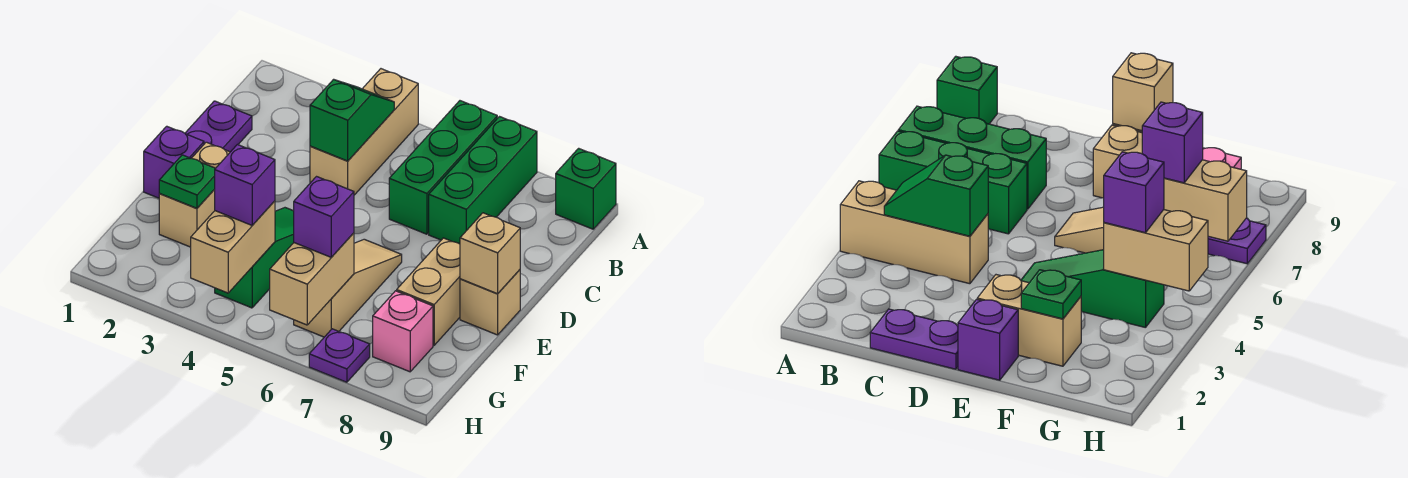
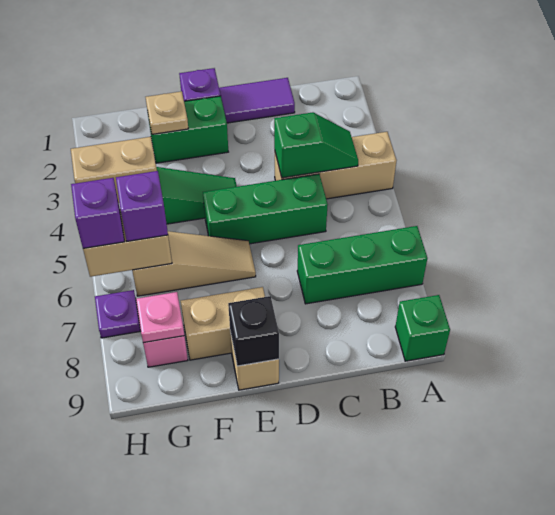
green 1x3 brick [389,101,497,234] -> green 1x3 brick moved to [203,174,328,244]
purple 1x2 plate [185,101,252,152] -> purple 1x2 tile [219,78,295,123]
tan 1x2 brick [159,142,230,247] -> green 1x2 brick [148,96,228,163]
tan 1x1 brick [460,213,520,294] -> black 1x1 brick [228,296,279,366]
green 1x1 plate [159,155,215,208] -> tan 1x1 plate [146,91,188,134]
purple 1x1 brick [214,145,275,225] -> purple 1x1 brick moved to [71,178,124,248]
none -> pink 1x1 plate [136,292,184,343]

